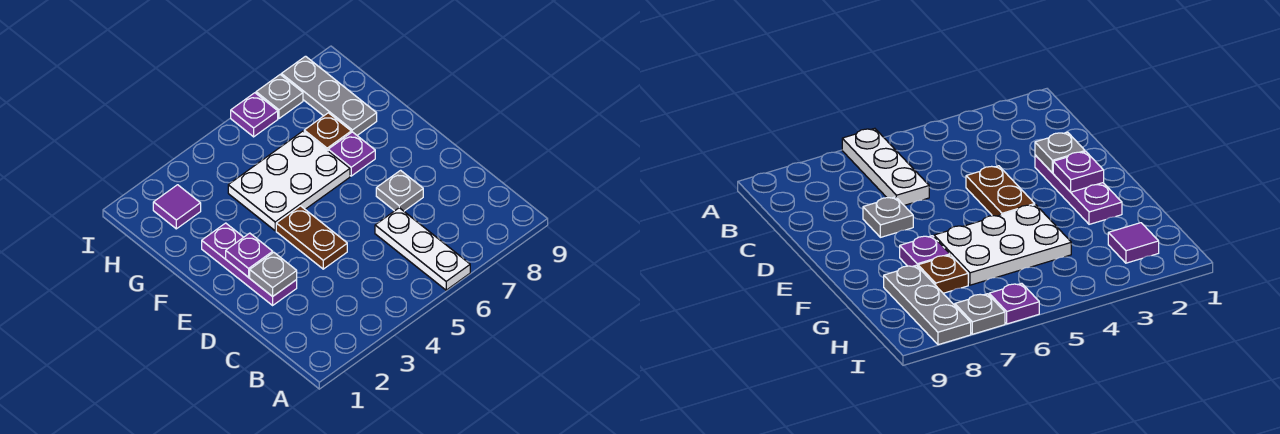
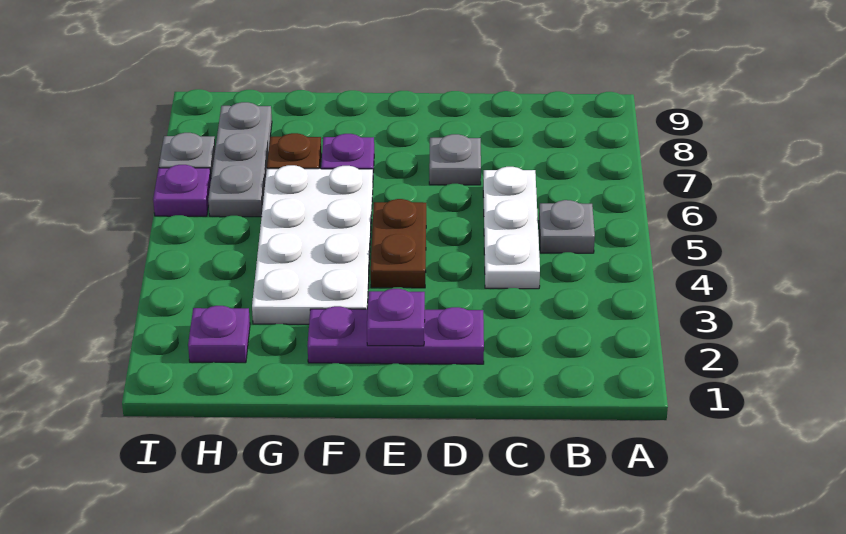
white 1x3 plate [375,208,470,290] -> white 1x3 plate turned to [483,167,540,289]
grey 1x1 plate [250,252,297,297] -> grey 1x1 plate moved to [539,200,595,253]
brown 1x2 plate [276,206,347,269] -> brown 1x2 plate turned to [371,199,426,288]
white 2x3 plate [228,131,350,231] -> white 2x4 plate [252,165,373,324]
grey 1x3 plate [281,56,377,135] -> grey 1x3 plate turned to [208,102,272,217]
purple 1x1 tile [153,185,201,229] -> purple 1x1 plate [188,306,250,363]

